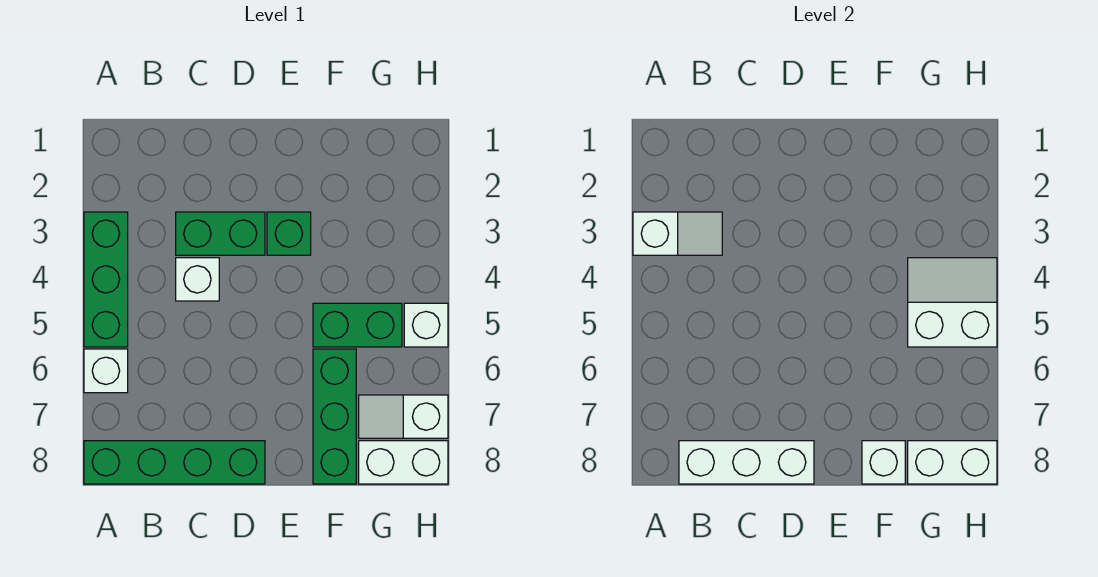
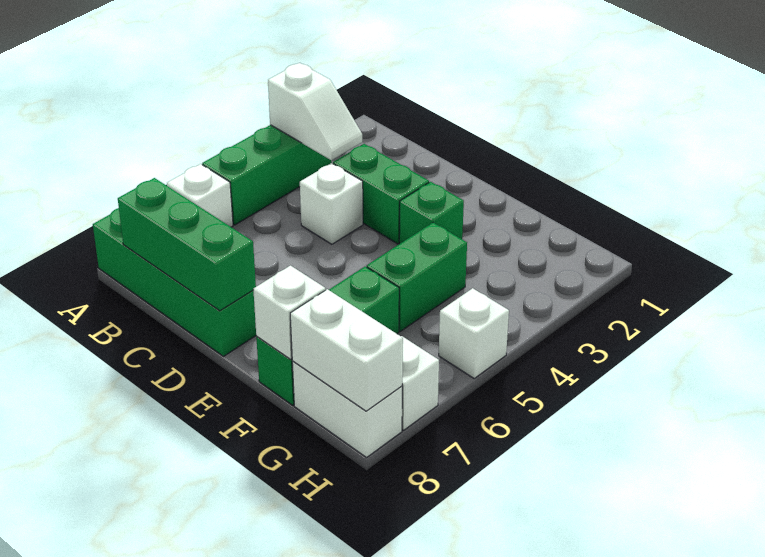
white 1x3 brick [679,441,814,484] -> green 1x3 brick [118,178,256,311]
green 1x2 brick [313,303,402,347] -> green 1x2 brick turned to [367,223,467,331]
white 2x2 slope [908,258,997,347] -> none

